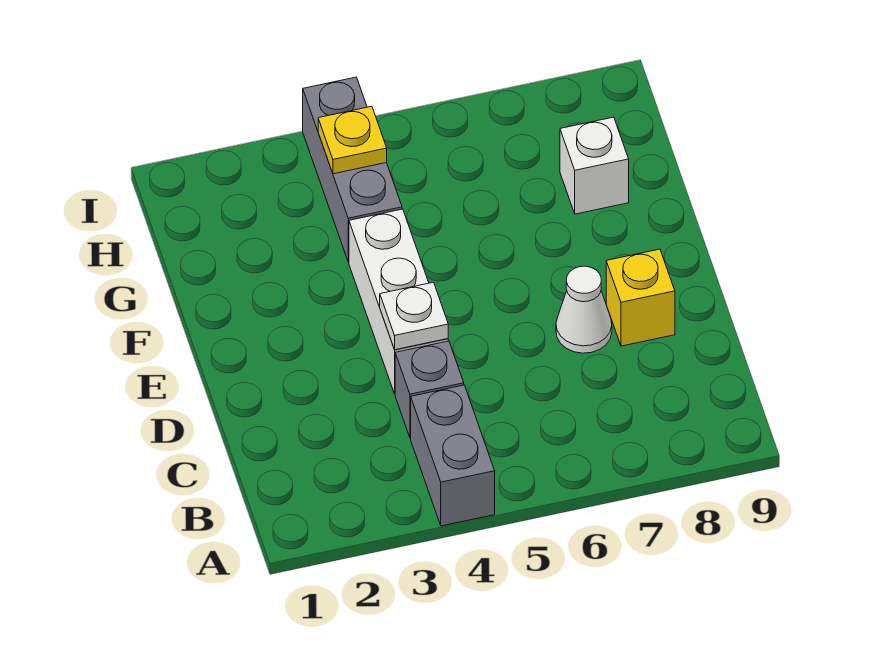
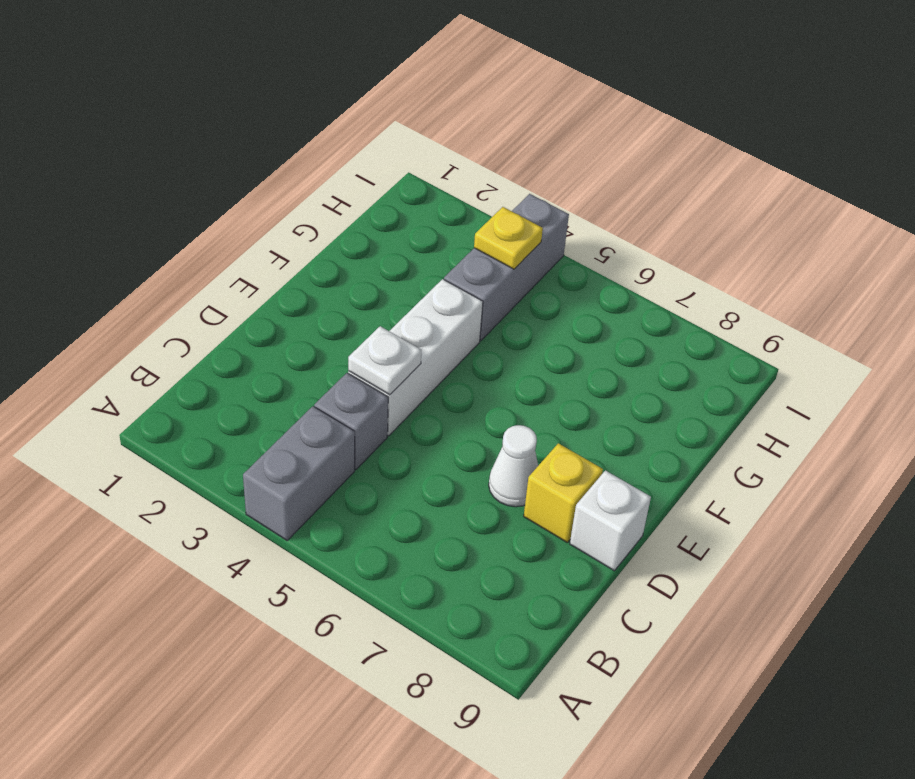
white 1x1 brick [560,117,629,214] -> white 1x1 brick moved to [570,470,651,571]

